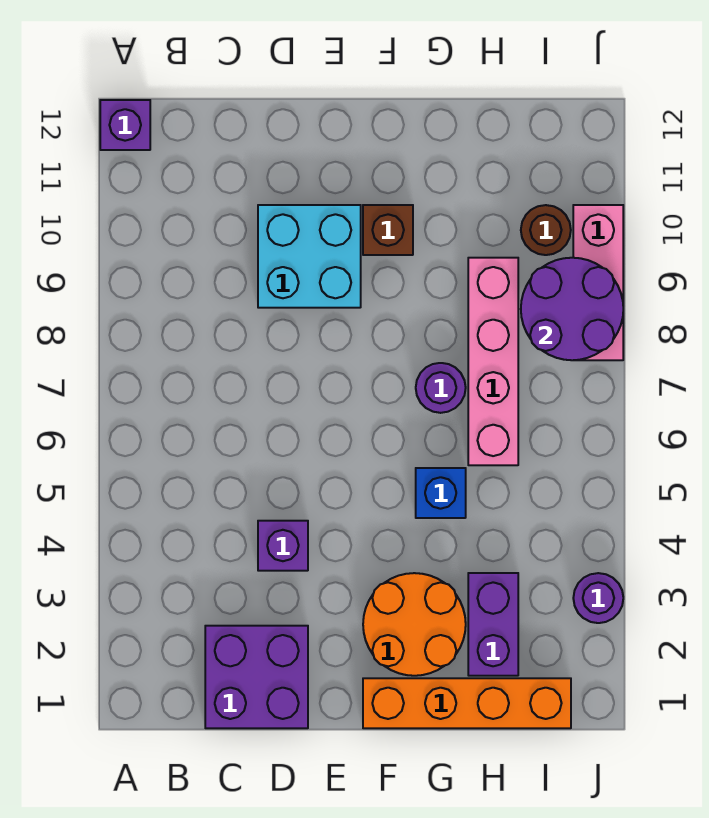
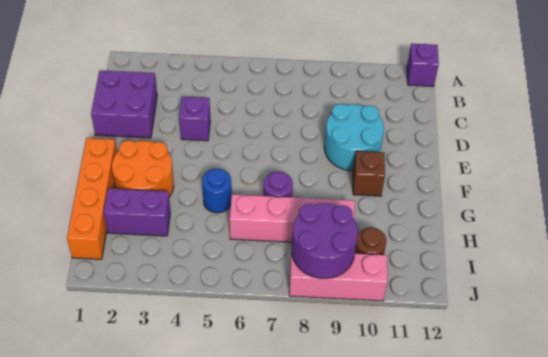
cyan 2x2 brick [258,205,361,308] -> cyan 2x2 round brick [324,104,384,171]
blue 1x1 brick [416,468,466,518] -> blue 1x1 round brick [202,169,232,213]
purple 1x1 round brick [573,573,623,623] -> none

